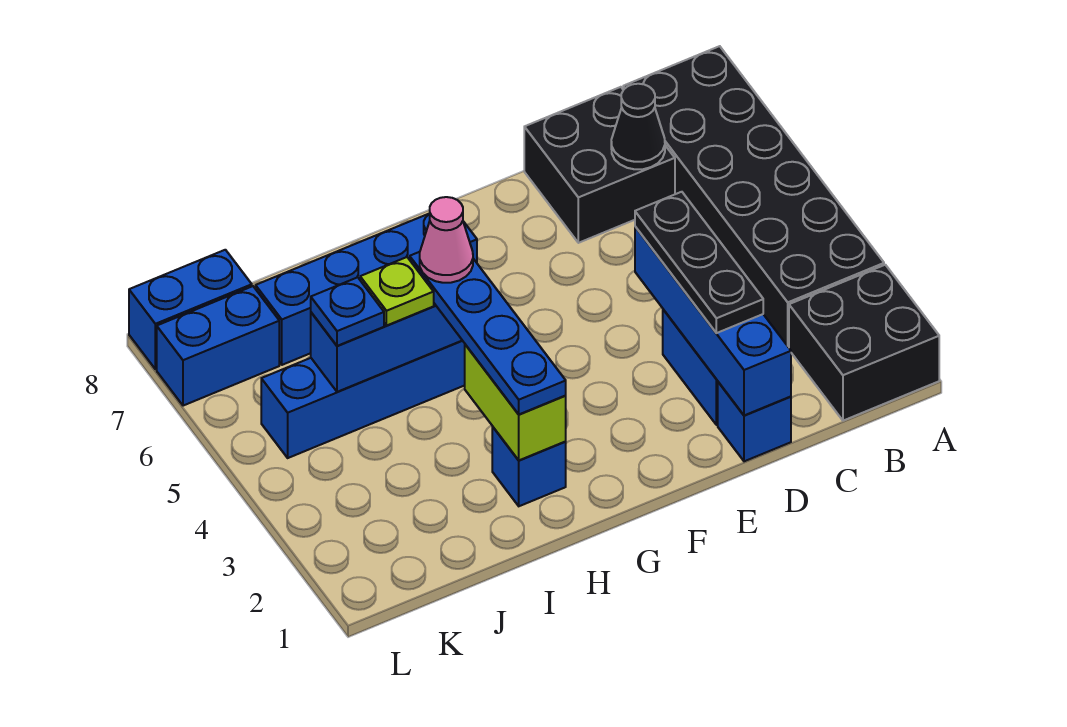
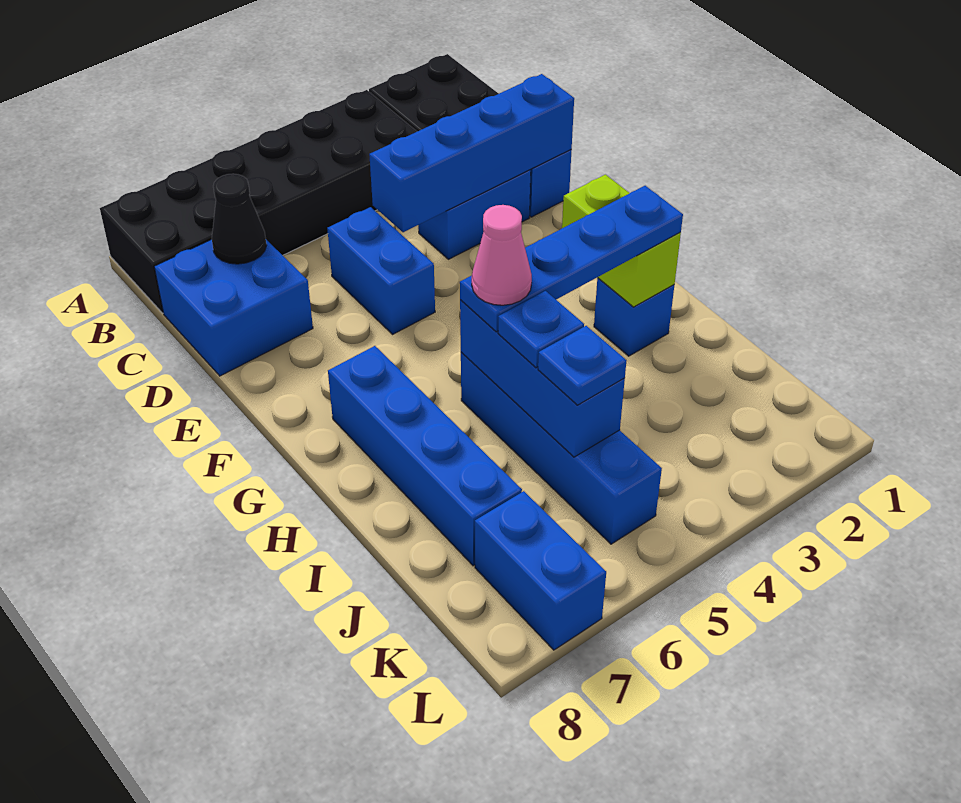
black 2x2 brick [524,87,675,243] -> blue 2x2 brick [154,239,313,376]
black 1x3 plate [635,192,763,333] -> none
lime 1x2 brick [465,345,566,460] -> lime 1x2 brick turned to [562,175,681,307]
lime 1x1 plate [360,257,434,326] -> blue 1x1 plate [498,291,584,368]
blue 1x2 brick [129,250,252,369] -> blue 1x2 brick moved to [327,207,435,334]

